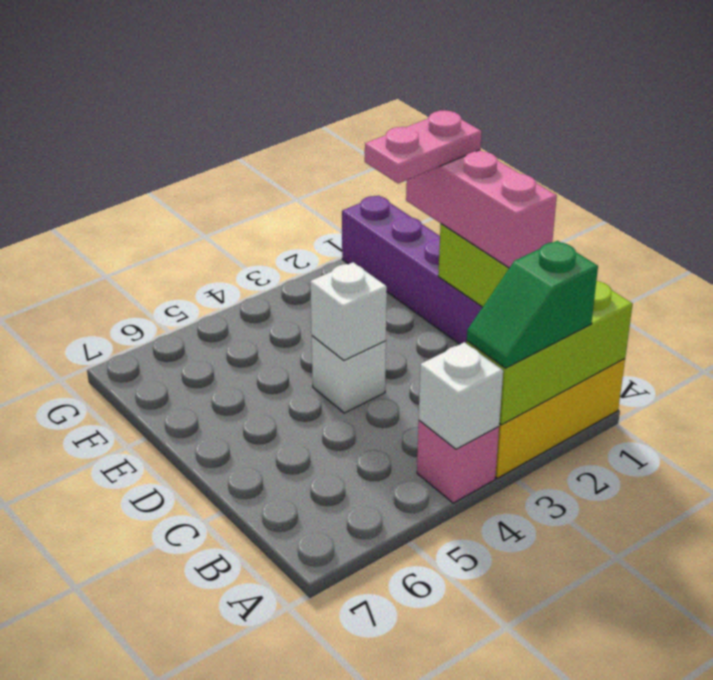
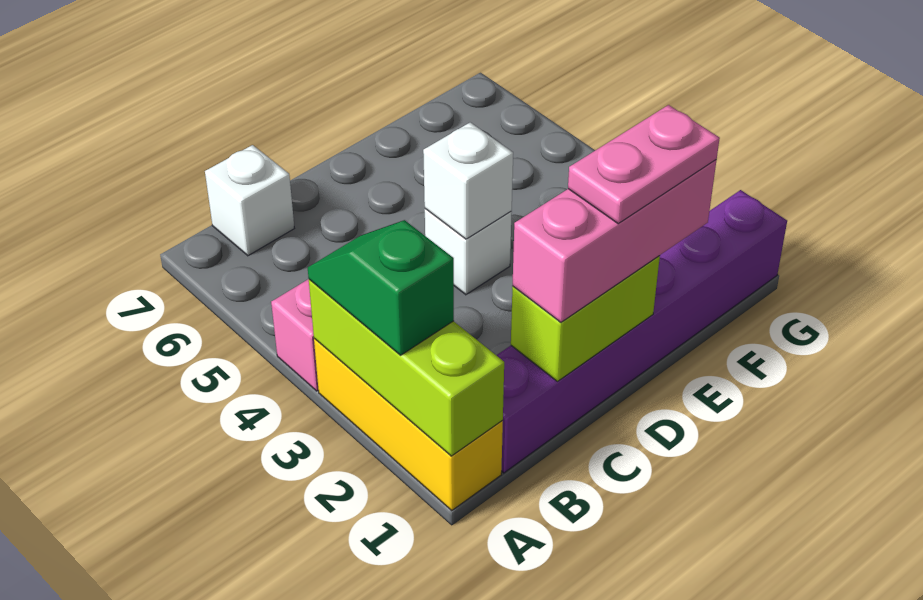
white 1x1 brick [419,342,503,449] -> white 1x1 brick moved to [205,145,294,256]
pink 1x2 plate [365,110,482,184] -> pink 1x2 plate turned to [568,105,720,224]

